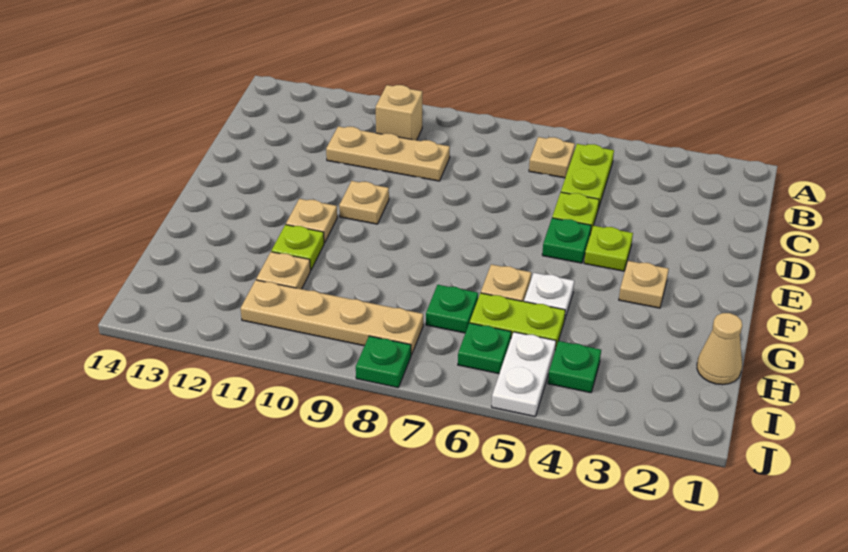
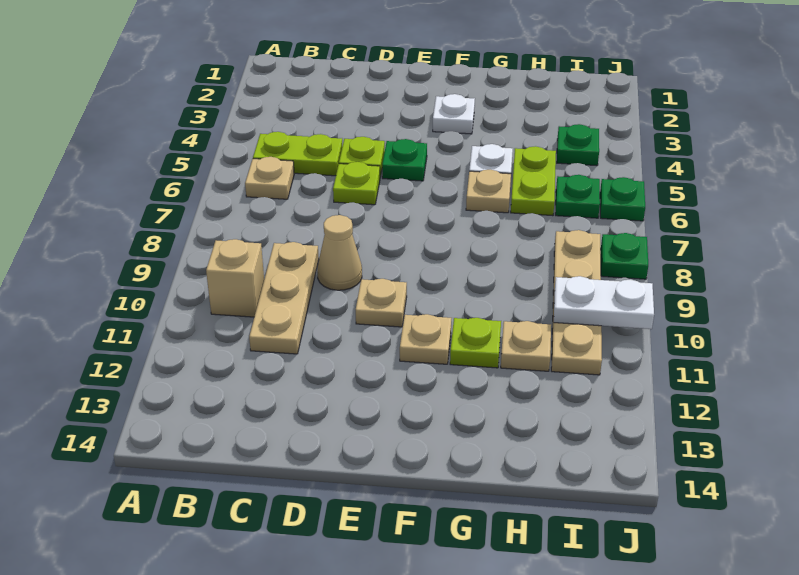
lime 1x1 plate [584,226,633,271] -> lime 1x1 plate moved to [333,162,380,205]
tan 1x1 plate [619,261,669,308] -> white 1x1 plate [433,94,475,134]
tan 1x1 cone [697,313,742,385] -> tan 1x1 cone moved to [317,215,362,290]
green 1x1 plate [426,285,478,333] -> green 1x1 plate moved to [600,177,645,221]
white 1x2 plate [492,332,556,417] -> white 1x2 plate moved to [554,276,654,329]

